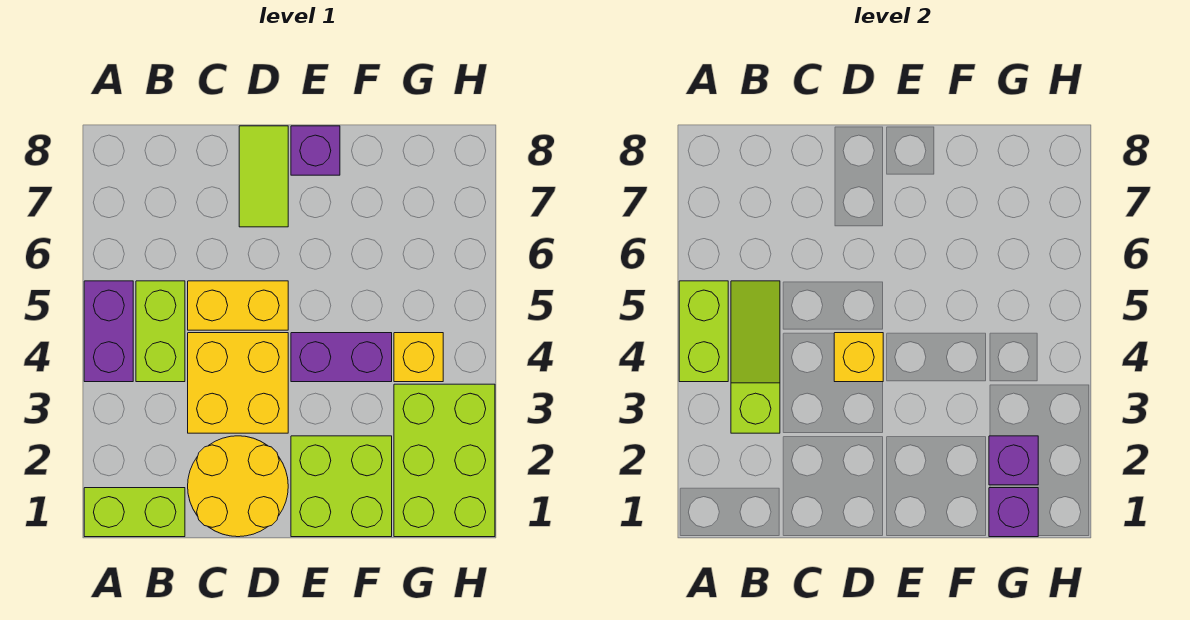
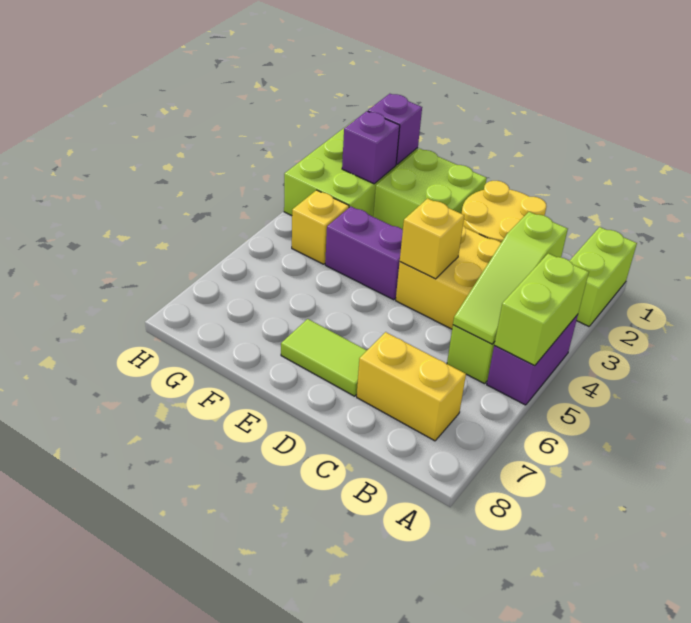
lime 1x2 brick [84,488,185,537] -> lime 1x2 brick turned to [570,227,637,326]
yellow 1x2 brick [188,281,288,330] -> yellow 1x2 brick moved to [357,332,466,441]
lime 1x2 tile [239,126,288,227] -> lime 1x2 tile turned to [281,319,367,396]
purple 1x1 brick [291,126,340,175] -> none

